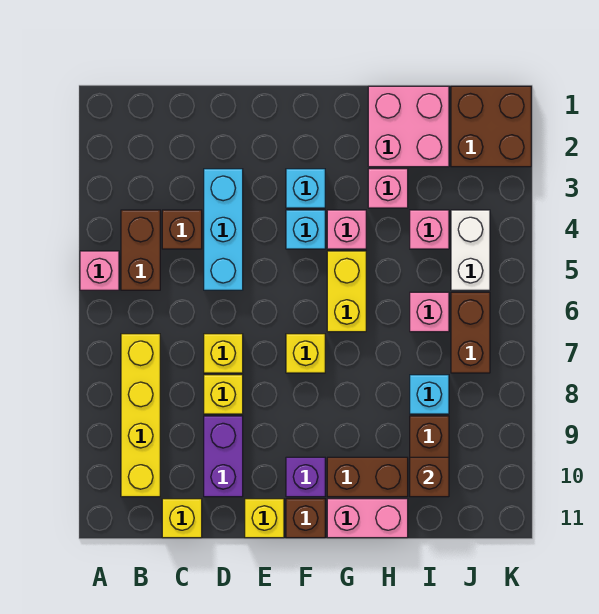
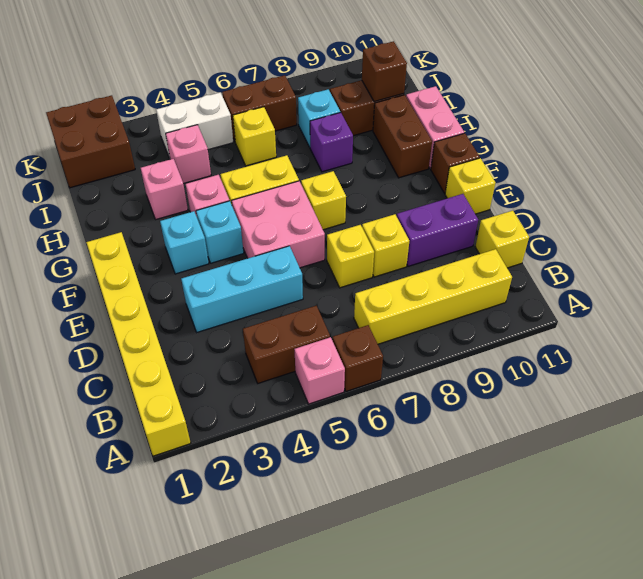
none -> yellow 1x6 brick [86,232,191,456]
brown 1x1 brick [162,210,202,249] -> brown 1x1 brick moved to [333,325,383,391]
purple 1x1 brick [286,457,325,497] -> purple 1x1 brick moved to [310,112,353,172]
pink 2x2 brick [368,86,449,167] -> pink 2x2 brick moved to [232,181,325,268]
pink 1x1 brick [410,292,449,332] -> yellow 1x1 brick [233,107,276,166]

